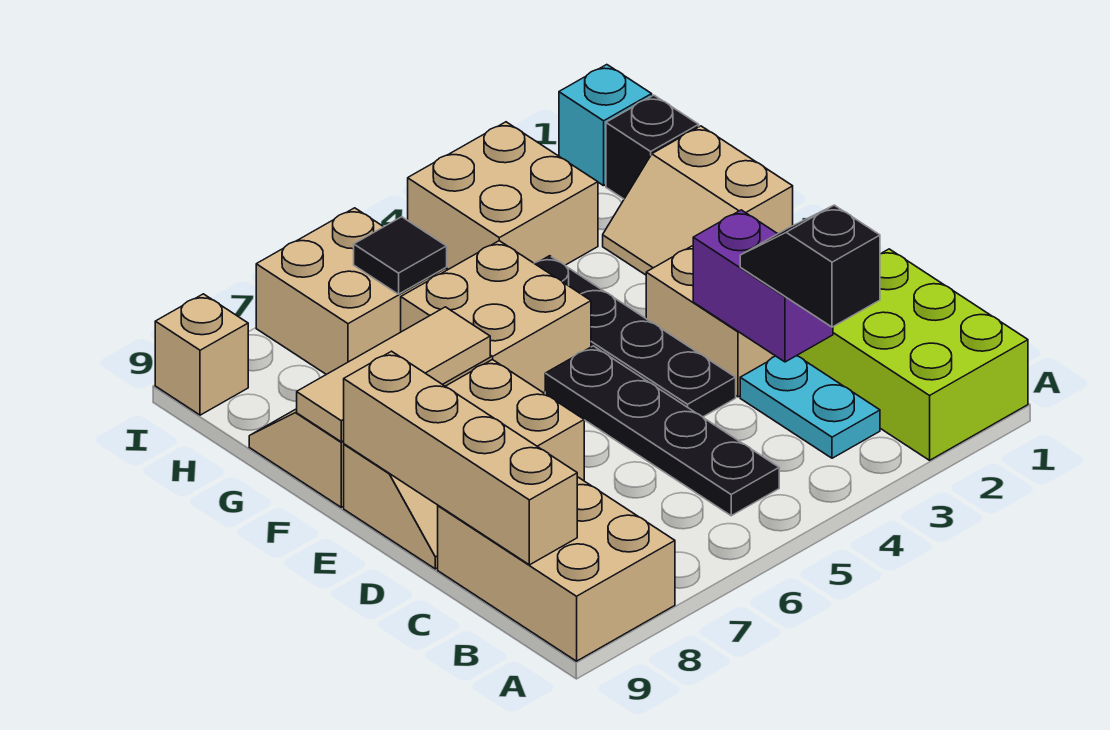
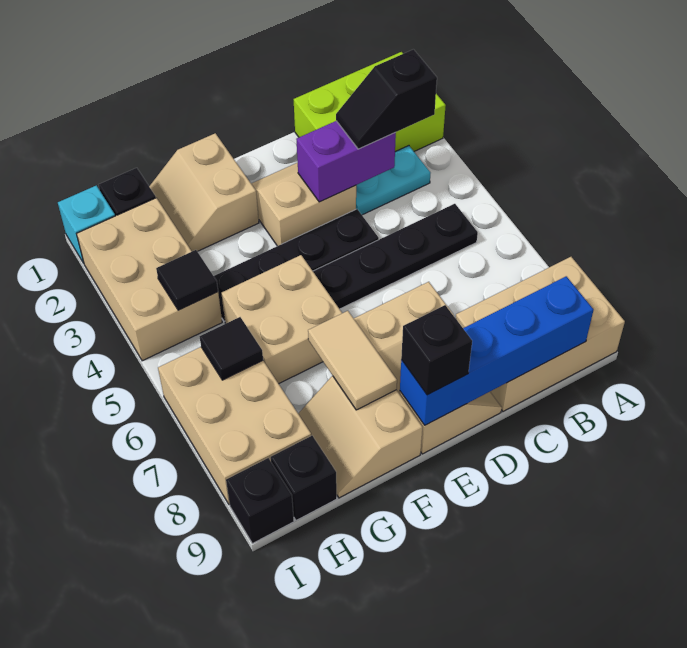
tan 1x4 brick [344,351,577,565] -> blue 1x4 brick [400,276,593,425]
none -> black 1x1 brick [401,305,472,395]
tan 2x2 slope [603,126,793,275] -> tan 2x2 slope turned to [149,133,259,251]
tan 1x3 tile [297,307,490,442] -> tan 1x2 tile [308,311,397,410]
tan 2x2 brick [408,122,598,269] -> tan 2x3 brick [77,198,222,361]
none -> black 1x1 tile [156,250,218,310]
tan 2x2 brick [256,208,447,374] -> tan 2x3 brick [158,347,311,505]
none -> black 1x1 brick [271,436,337,521]
tan 1x1 brick [155,294,248,415] -> black 1x1 brick [226,458,294,544]

